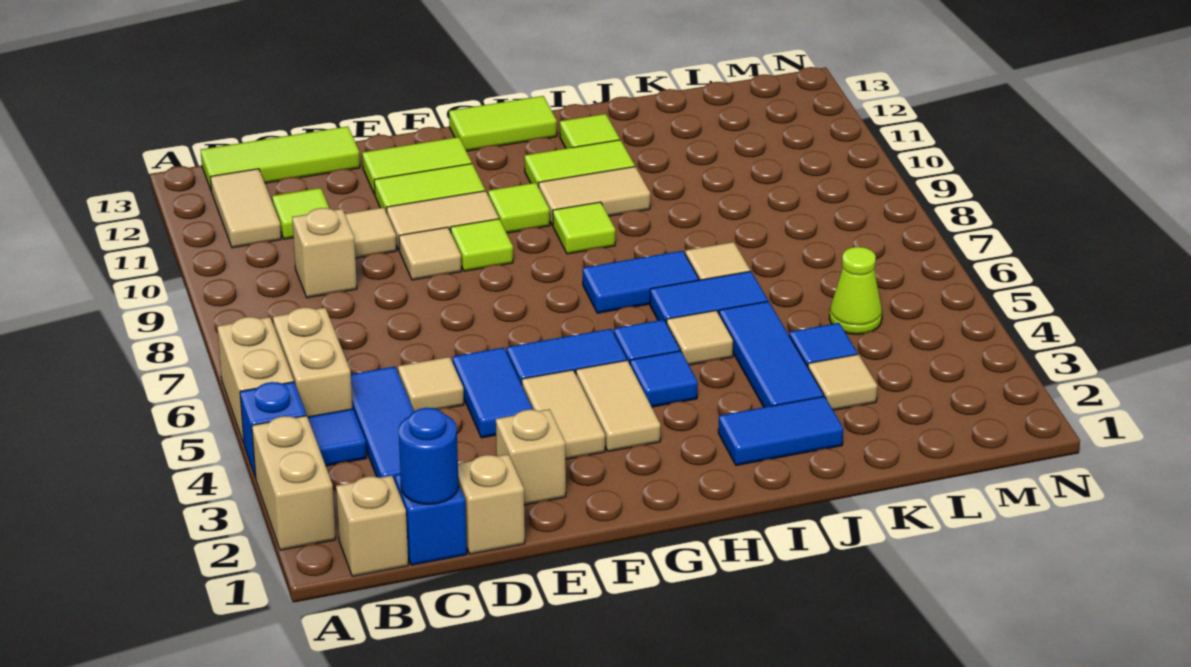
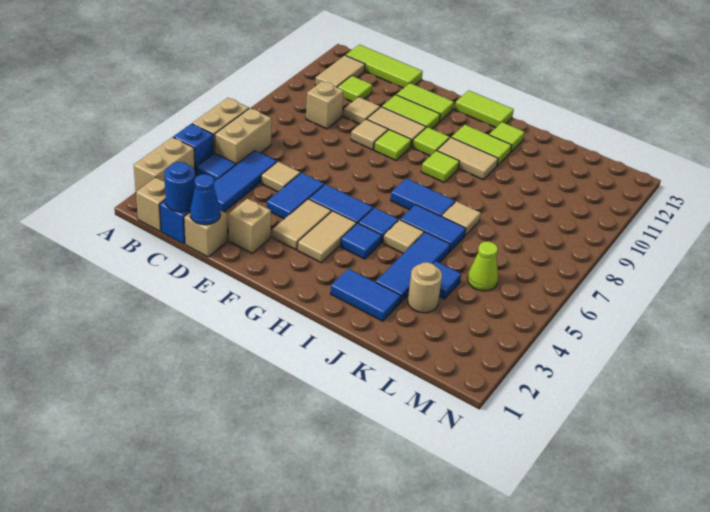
none -> blue 1x1 cone [190,174,221,225]
tan 1x1 tile [808,354,877,410] -> tan 1x1 round brick [408,262,442,313]

